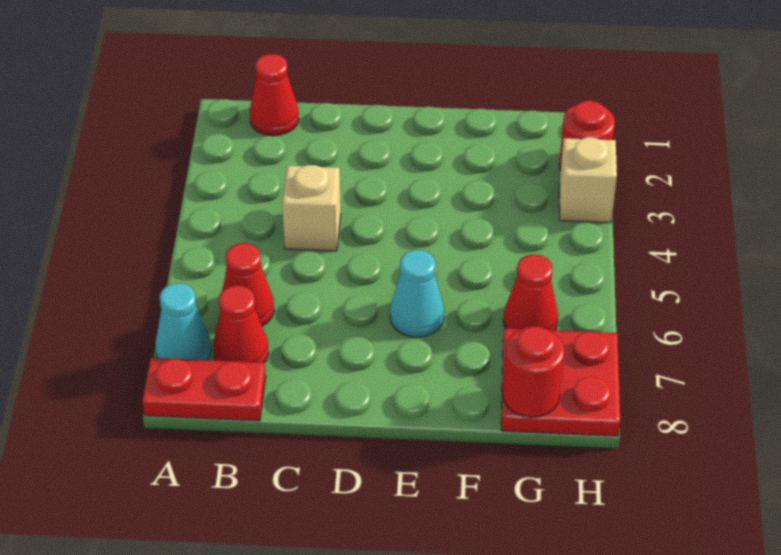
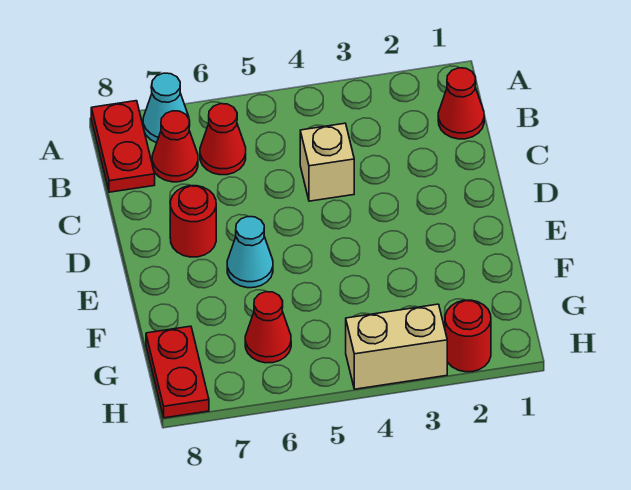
red 2x2 plate [501,328,620,436] -> red 1x2 plate [146,326,209,418]
red 1x1 round brick [503,326,564,417] -> red 1x1 round brick moved to [170,186,216,257]
tan 1x1 brick [559,137,617,223] -> tan 1x2 brick [346,304,447,389]

